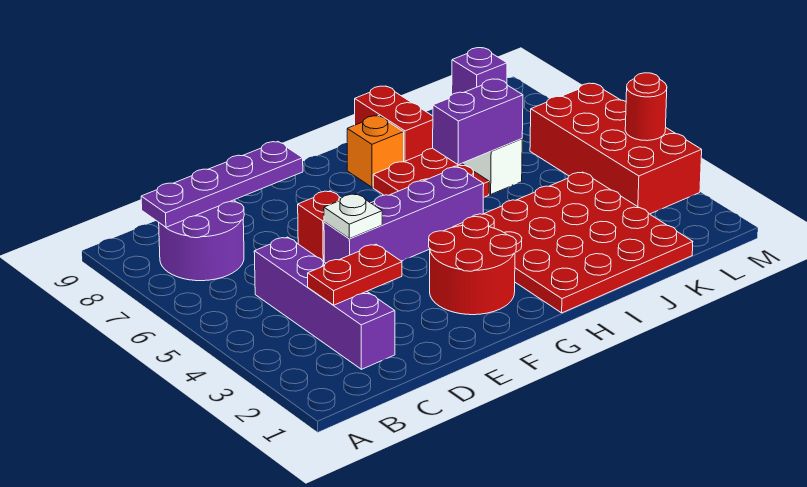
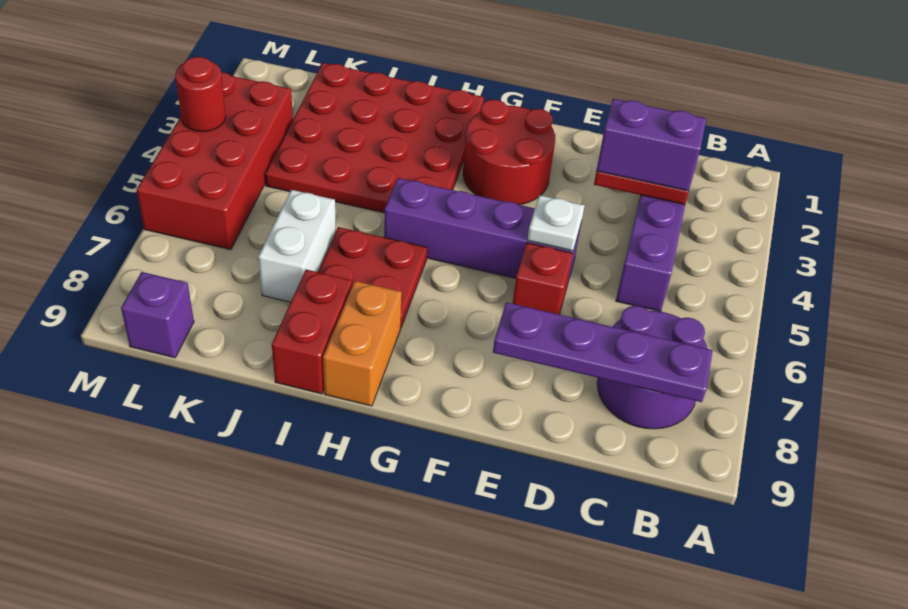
orange 1x1 brick [347,116,404,187] -> orange 1x2 brick [323,281,402,406]
purple 1x2 brick [433,79,523,165] -> purple 1x2 brick moved to [596,99,706,191]

